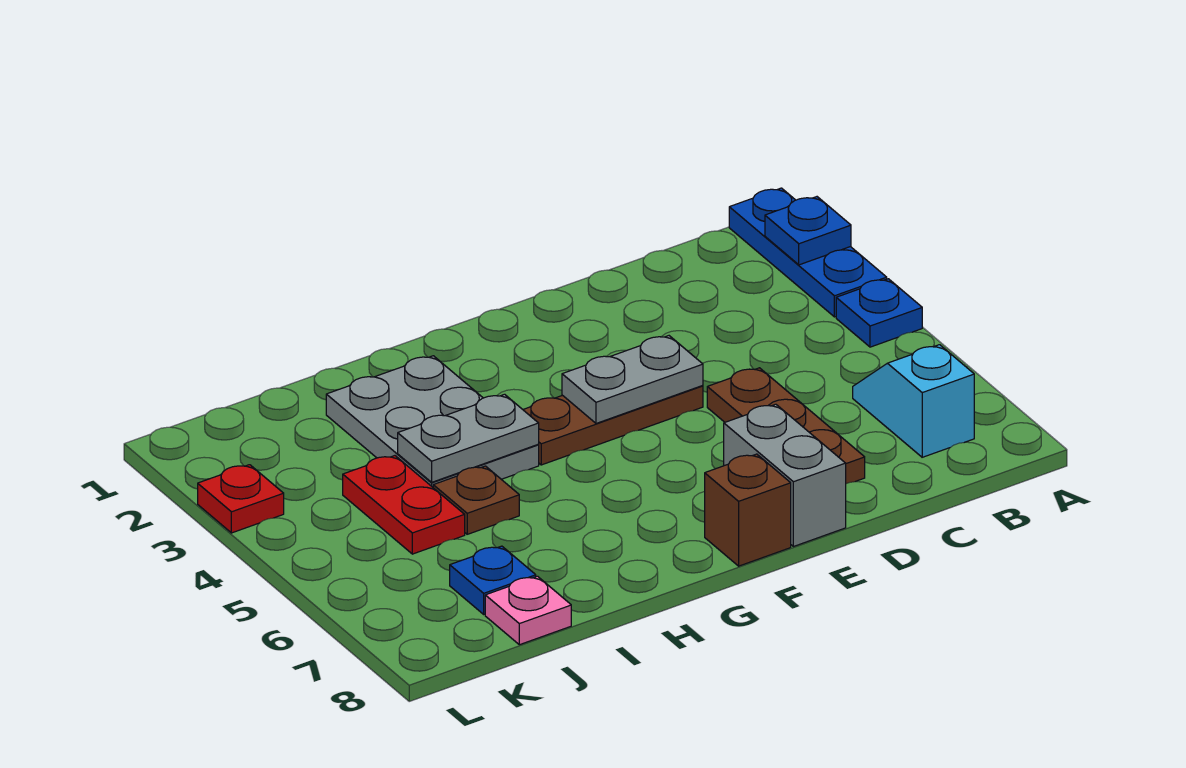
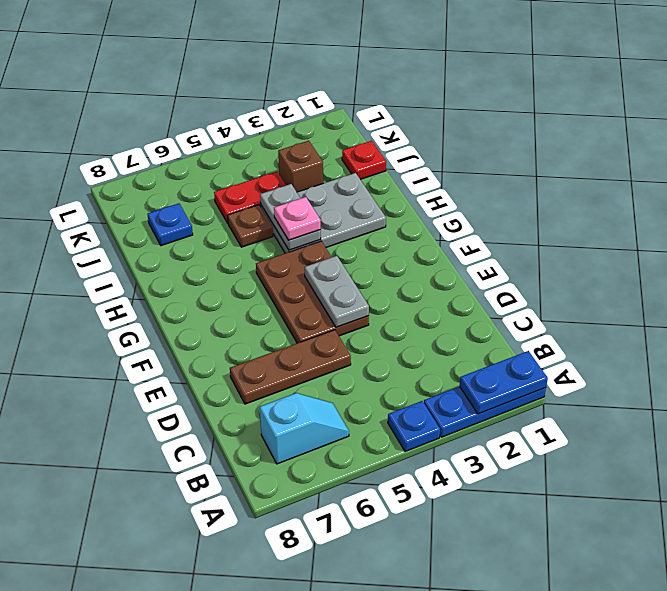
blue 1x1 plate [765,197,851,265] -> blue 1x2 plate [460,351,548,414]
brown 1x3 plate [523,386,703,465] -> brown 2x3 plate [256,241,369,343]
grey 1x2 brick [724,404,846,547] -> none
brown 1x1 brick [705,454,791,566] -> brown 1x1 brick moved to [278,141,323,192]
pink 1x1 plate [485,576,571,645] -> pink 1x1 plate moved to [274,197,321,240]
red 1x1 plate [198,465,284,533] -> red 1x1 plate moved to [342,141,386,179]

